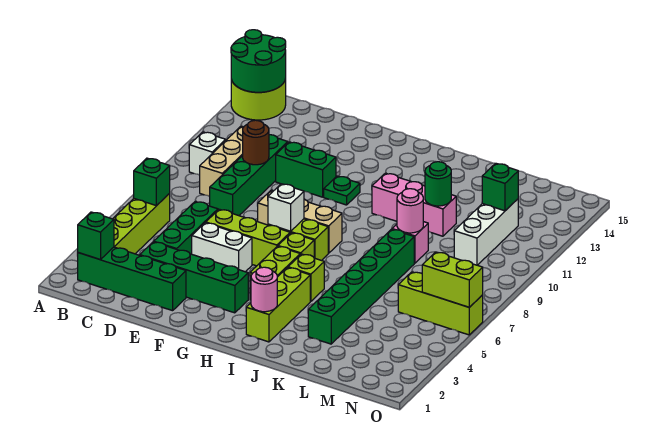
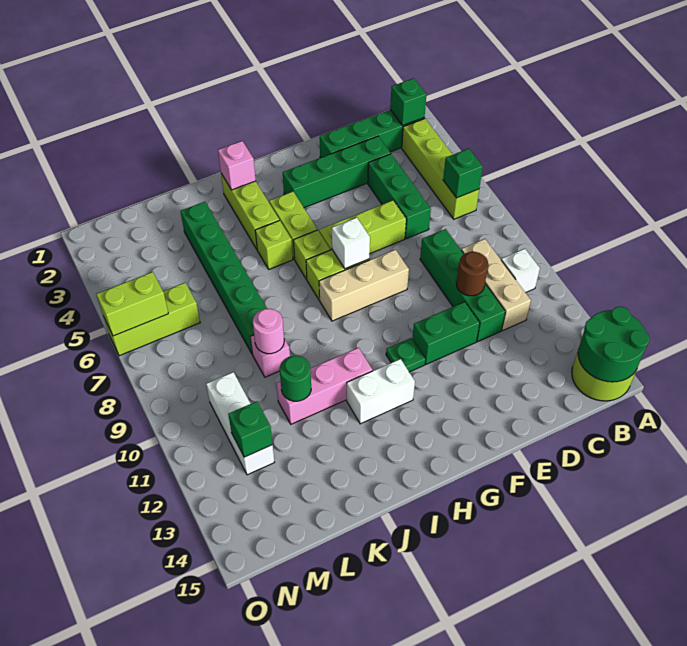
white 1x2 brick [192,223,252,272] -> white 1x2 brick moved to [347,359,415,424]
pink 1x1 round brick [251,267,277,312] -> pink 1x1 brick [218,141,256,190]

